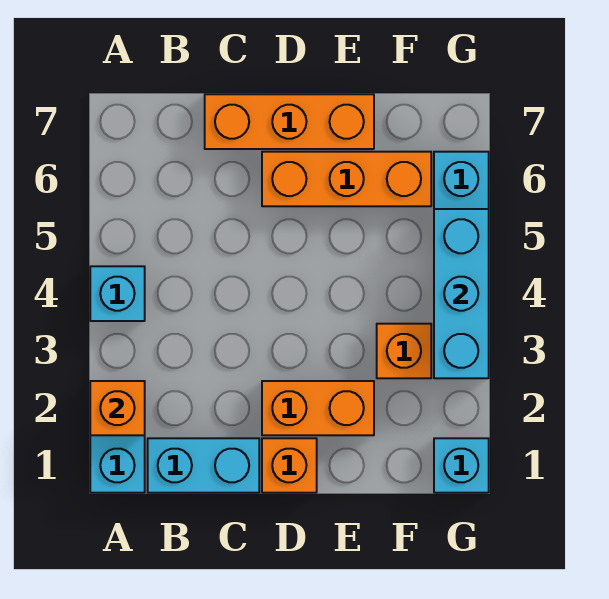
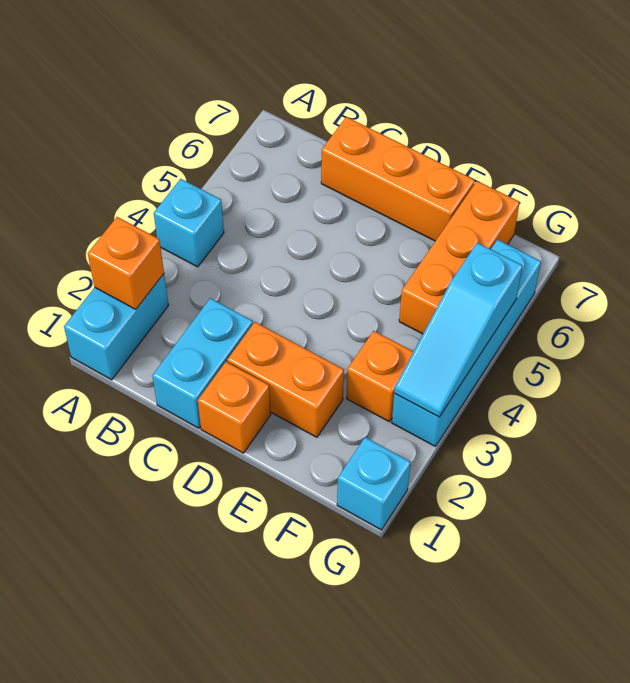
cyan 1x2 brick [148,438,259,493] -> cyan 1x2 brick turned to [152,298,253,428]
orange 1x3 brick [262,152,431,206] -> orange 1x3 brick turned to [399,181,520,334]
cyan 1x3 brick [434,209,489,378] -> cyan 1x3 slope [394,243,523,417]

